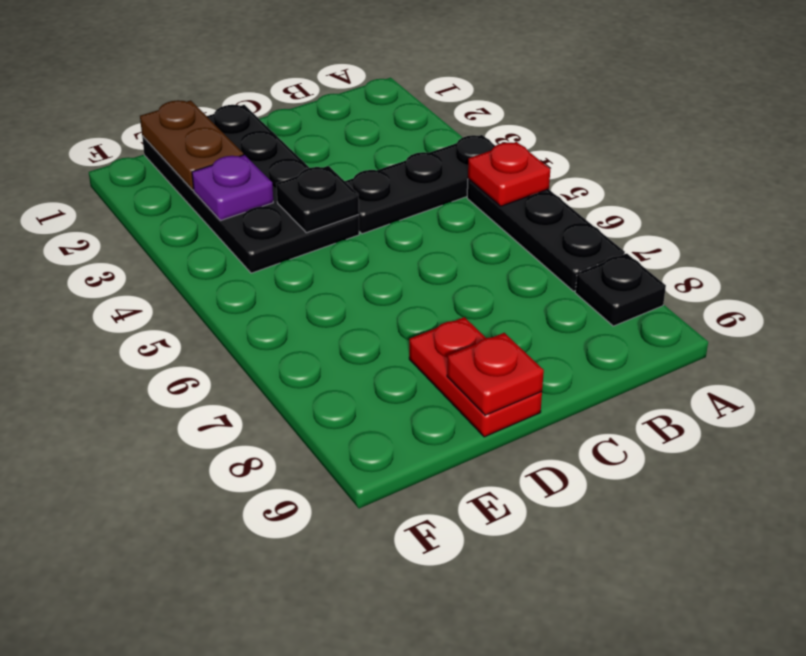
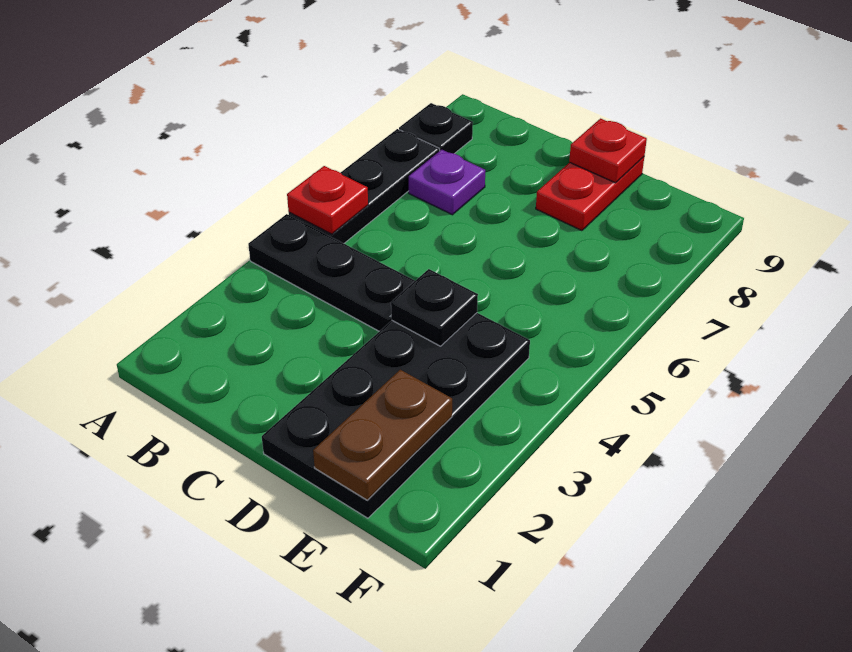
purple 1x1 plate [192,155,273,221] -> purple 1x1 plate moved to [409,150,485,215]

